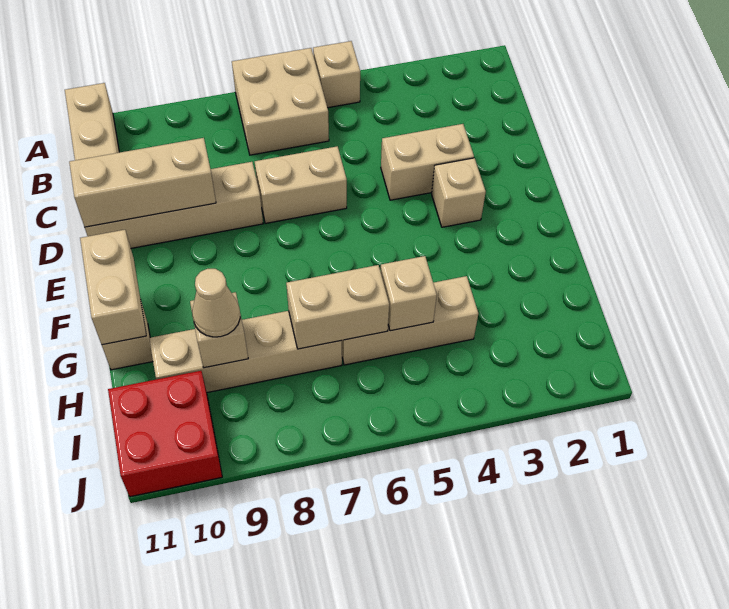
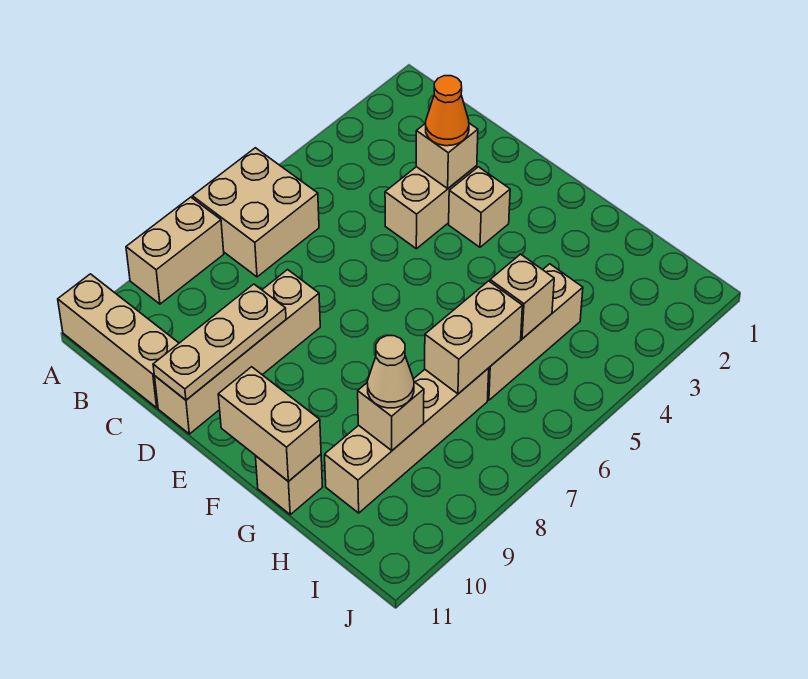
tan 1x1 brick [313,41,360,108] -> tan 1x1 brick moved to [416,123,478,188]
none -> orange 1x1 cone [426,76,469,146]
tan 1x2 brick [255,146,347,223] -> tan 1x2 brick moved to [126,197,224,304]
tan 1x3 brick [69,138,216,227] -> tan 1x3 plate [153,284,286,400]
red 2x2 brick [108,371,222,497] -> none

